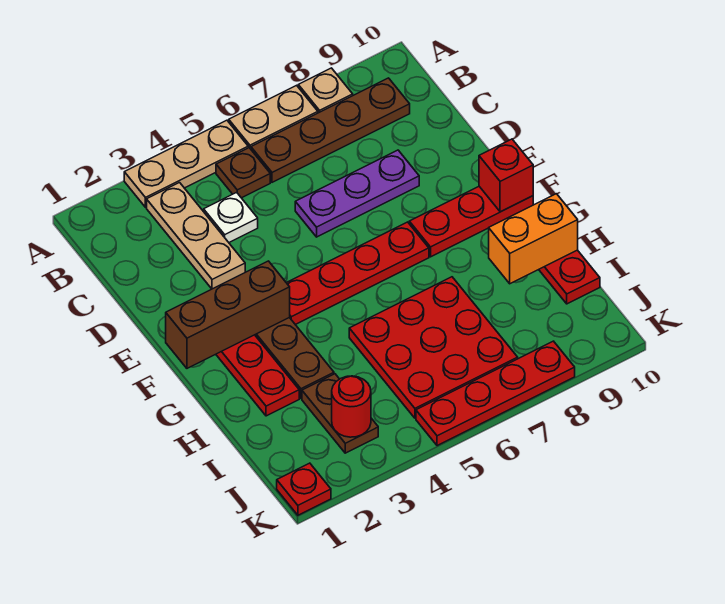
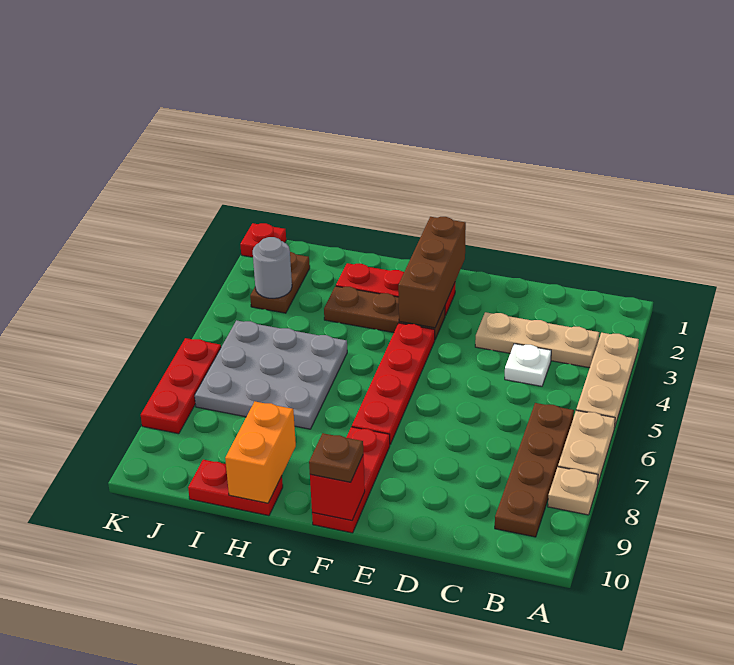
brown 1x1 plate [216,148,270,198] -> brown 1x1 plate moved to [309,433,363,482]
purple 1x3 plate [295,150,419,237] -> none
red 3x3 plate [349,277,518,418] -> grey 3x3 plate [195,320,347,429]
brown 1x2 plate [302,374,378,453] -> brown 1x2 plate turned to [250,252,310,313]
red 1x1 round brick [332,376,371,437] -> grey 1x1 round brick [253,237,292,298]
red 1x4 plate [416,341,575,446] -> red 1x3 plate [141,338,221,434]

